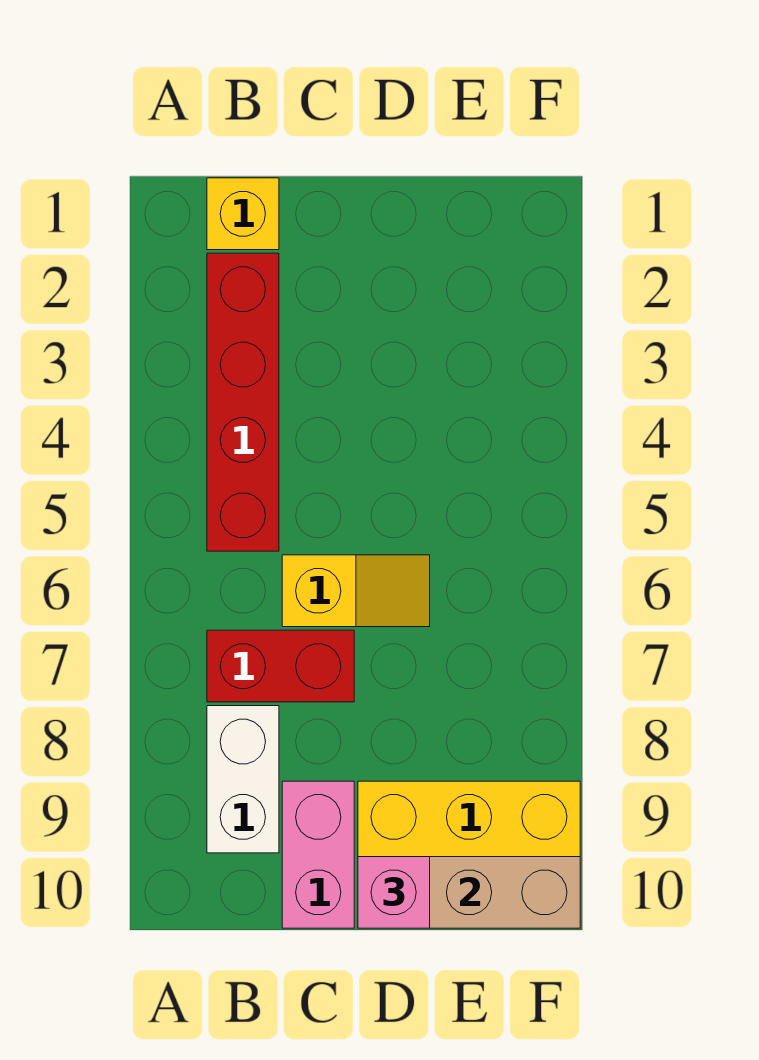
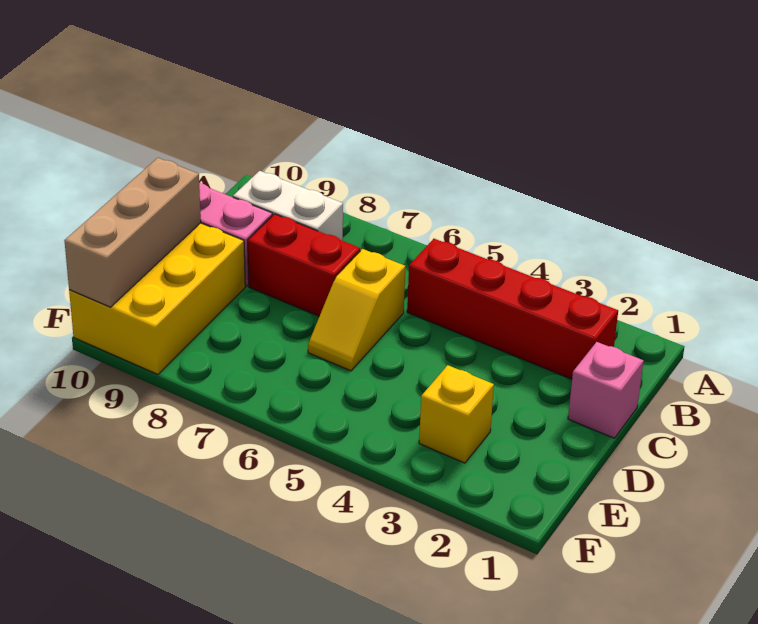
yellow 1x1 brick [207,178,279,250] -> yellow 1x1 brick moved to [419,365,494,463]
red 1x2 brick [207,630,354,702] -> red 1x2 brick turned to [248,214,360,316]
pink 1x1 brick [358,857,430,928] -> pink 1x1 brick moved to [568,342,644,438]

